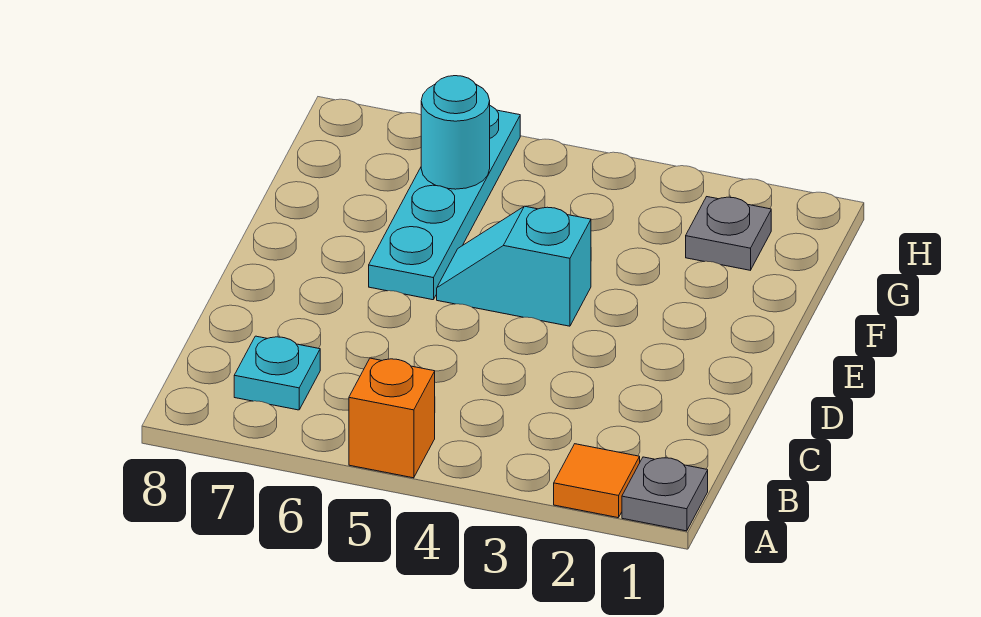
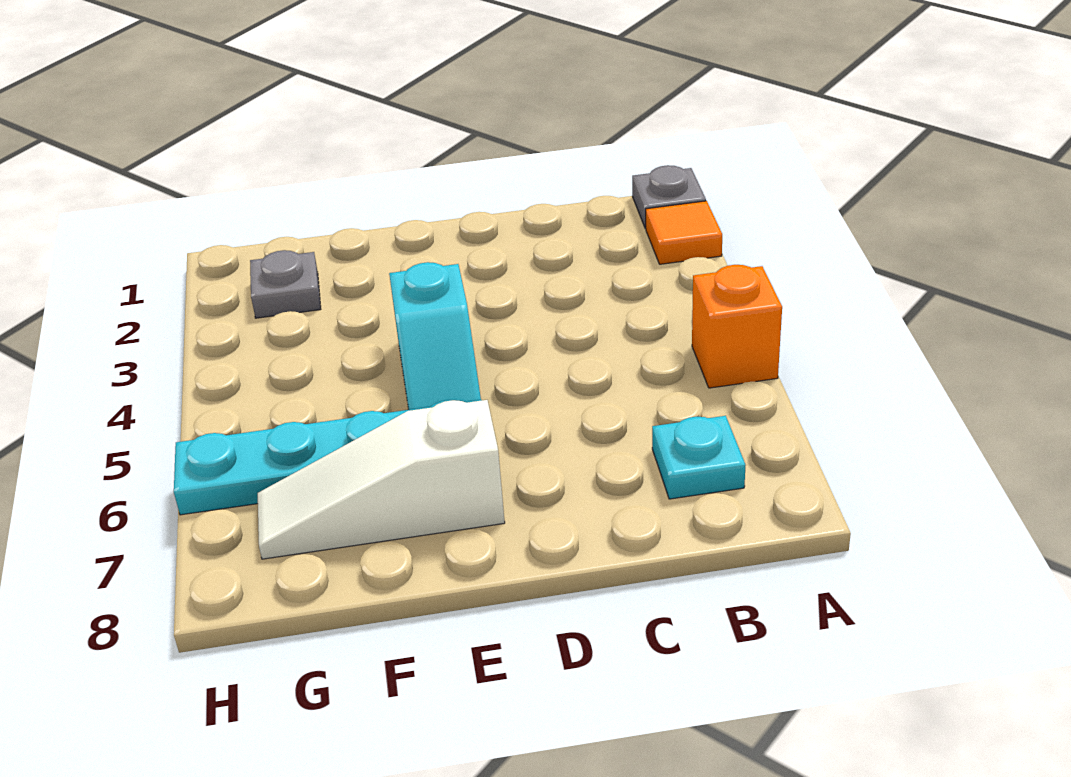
none -> white 1x3 slope [258,400,505,559]
cyan 1x1 round brick [421,76,490,189] -> none

